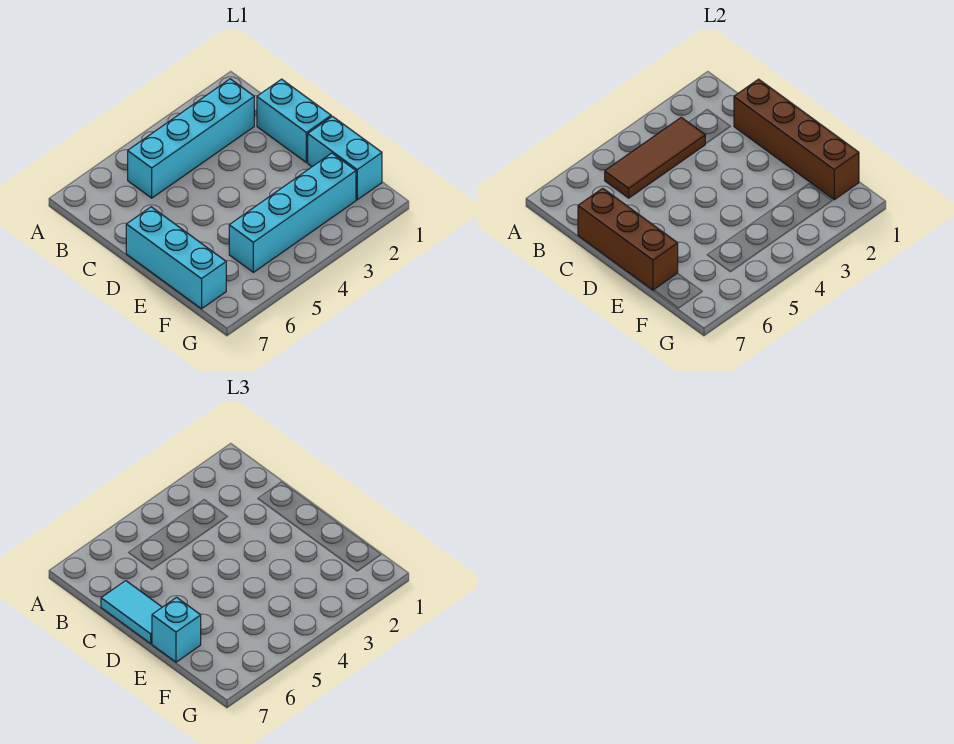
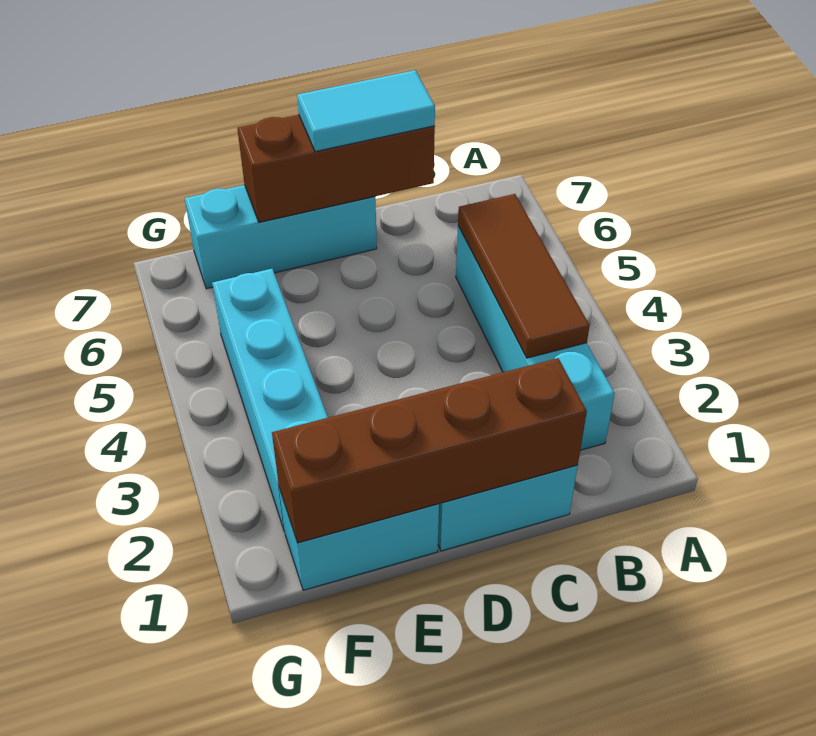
cyan 1x1 brick [152,597,201,662] -> none

